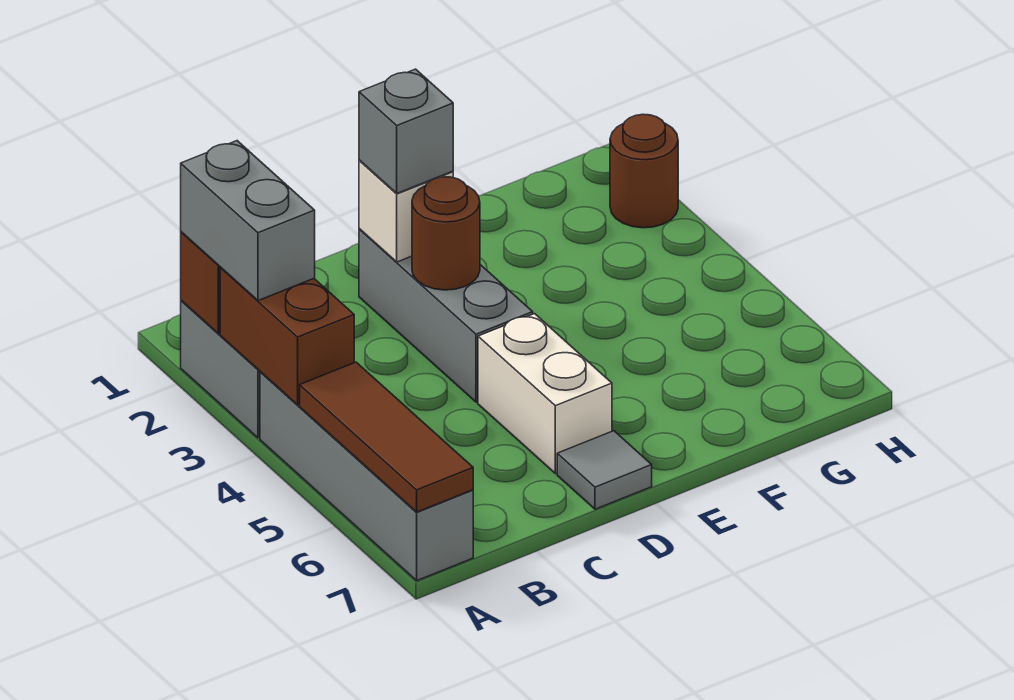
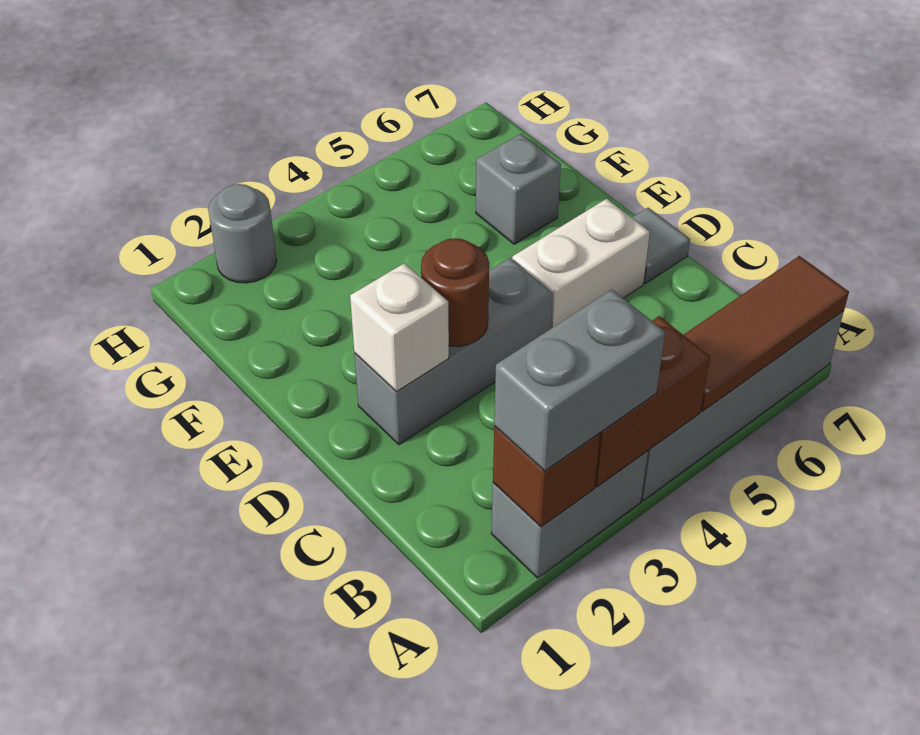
grey 1x1 brick [359,69,453,193] -> grey 1x1 brick moved to [476,134,561,244]
brown 1x1 round brick [610,114,678,228] -> grey 1x1 round brick [208,184,277,283]

